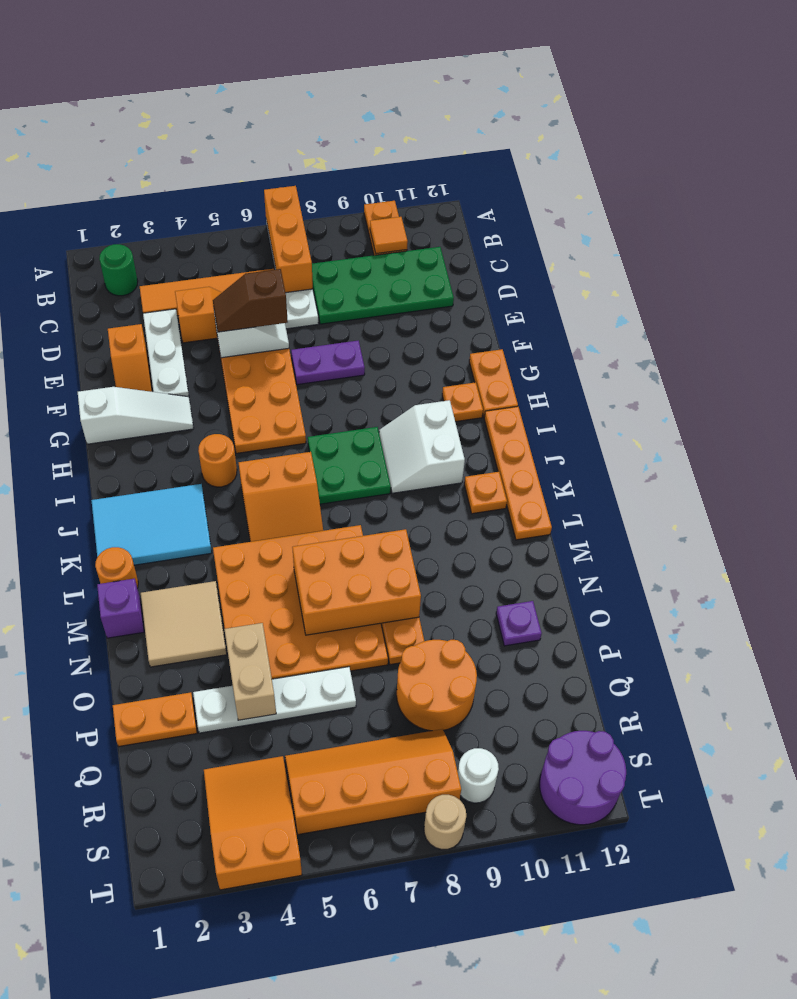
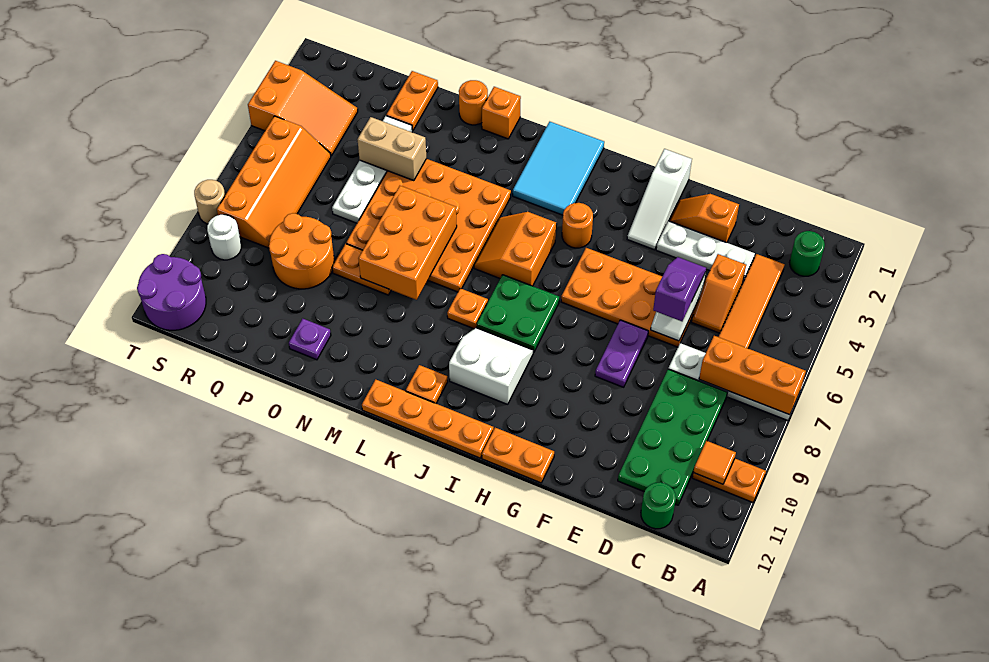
none -> green 1x1 round brick [641,482,676,529]
brown 1x2 slope [213,269,288,332] -> purple 1x2 slope [653,257,706,321]
orange 1x1 plate [442,382,483,422] -> orange 1x1 plate moved to [447,288,488,329]
orange 1x1 round brick [95,547,138,588] -> orange 1x1 round brick moved to [459,80,488,125]
purple 1x1 brick [97,579,144,638] -> orange 1x1 brick [482,87,521,139]
tan 2x2 tile [141,581,227,667] -> none

